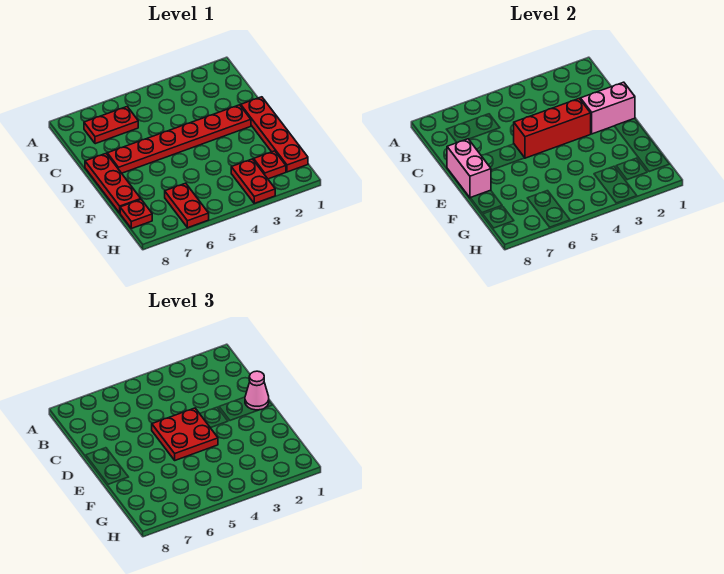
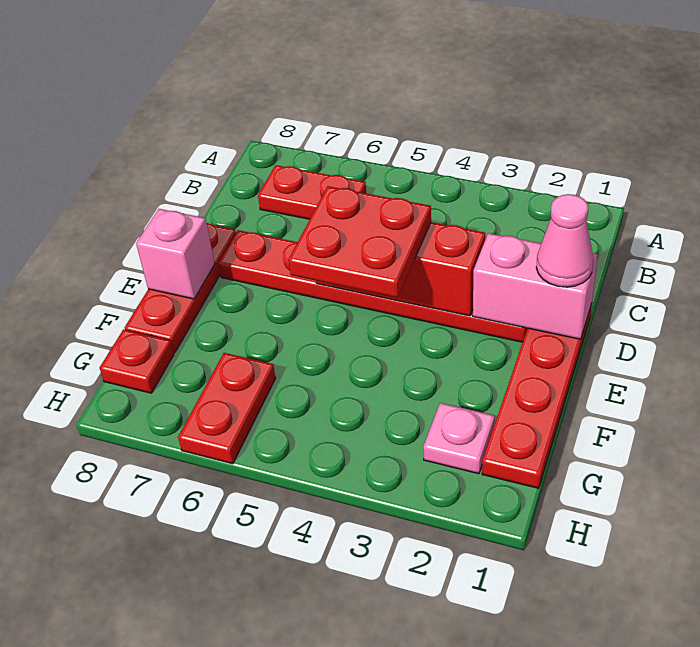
pink 1x2 brick [447,139,491,198] -> pink 1x1 brick [136,209,215,299]
red 1x1 plate [254,151,286,179] -> pink 1x1 plate [423,403,495,474]
red 1x2 plate [231,159,275,203] -> none

